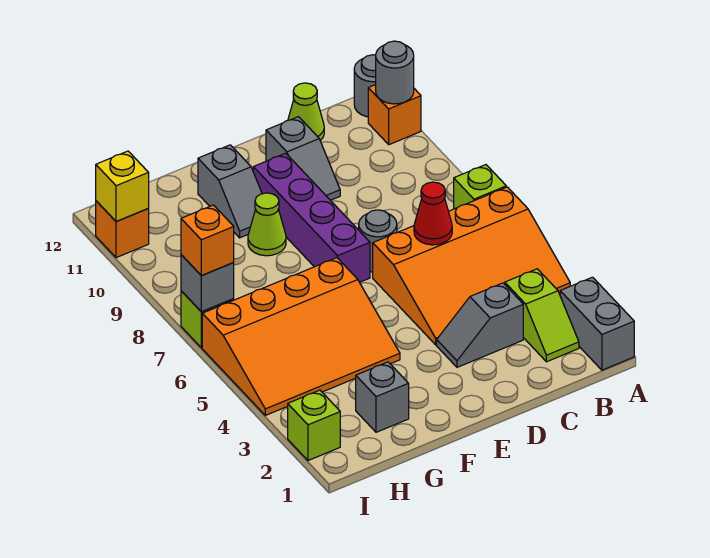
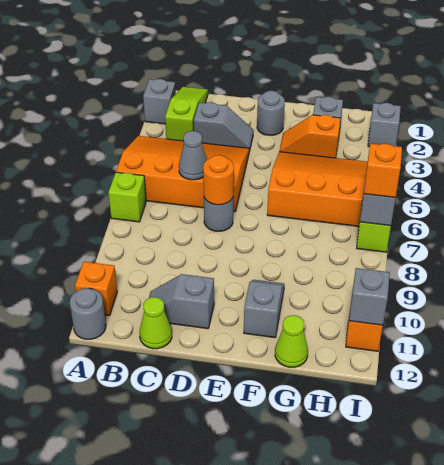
grey 1x2 brick [560,277,634,370] -> grey 1x1 brick [143,79,176,124]
grey 1x1 round brick [376,41,414,104] -> grey 1x1 round brick moved to [257,91,285,135]
lime 1x2 slope [505,269,579,362] -> lime 1x3 slope [165,87,208,141]
red 1x1 cone [414,182,452,245] -> grey 1x1 cone [179,131,207,180]
none -> orange 1x1 round brick [203,155,234,205]
grey 1x2 slope [266,117,340,200] -> grey 1x2 slope turned to [149,274,214,329]
purple 1x4 brick [253,153,370,282] -> none
none -> orange 1x2 slope [279,115,341,158]
lime 1x1 cone [248,193,286,256] -> lime 1x1 cone moved to [275,315,308,367]
lime 1x1 brick [288,390,340,461] -> grey 1x1 brick [368,103,401,147]
yellow 1x1 brick [96,151,149,222] -> grey 1x1 brick [349,268,390,325]

